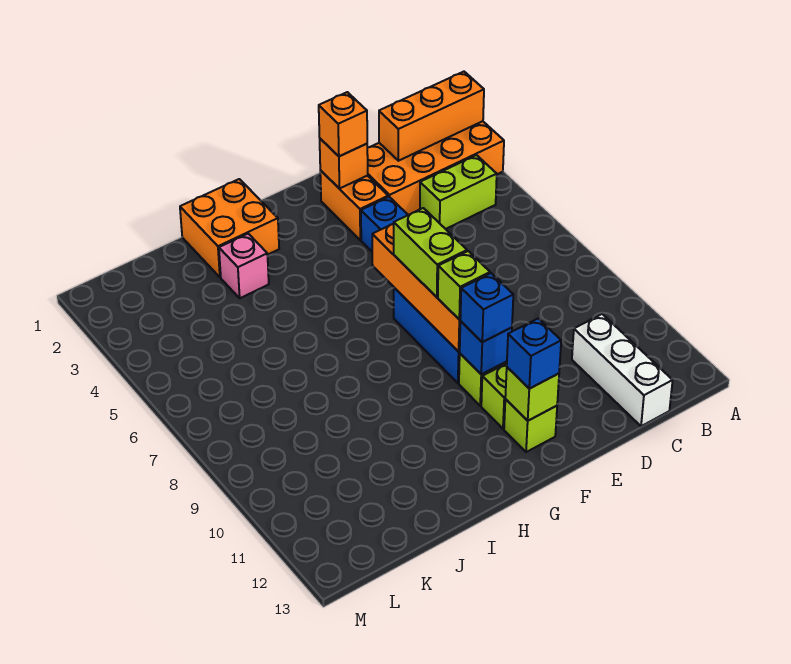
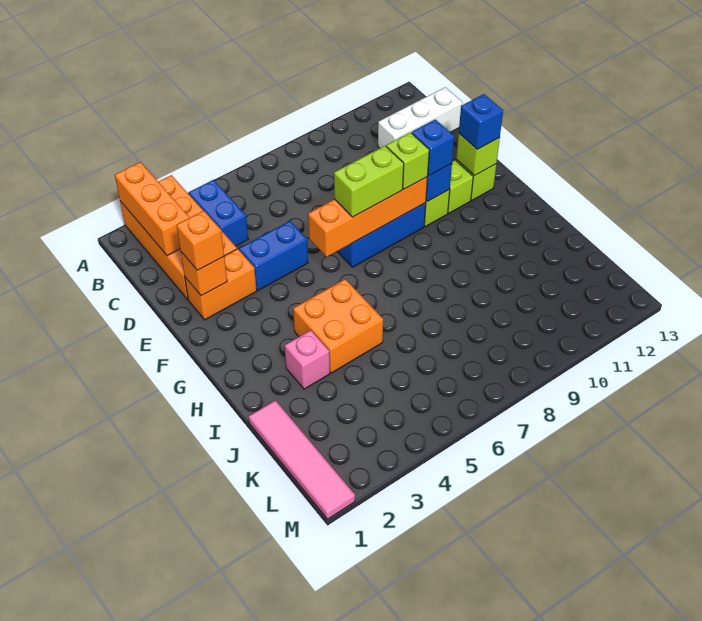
lime 1x2 brick [420,155,497,229] -> blue 1x2 brick [189,180,248,246]
orange 2x2 brick [180,179,279,277] -> orange 2x2 brick moved to [293,279,383,373]
none -> pink 1x4 tile [249,400,355,519]

